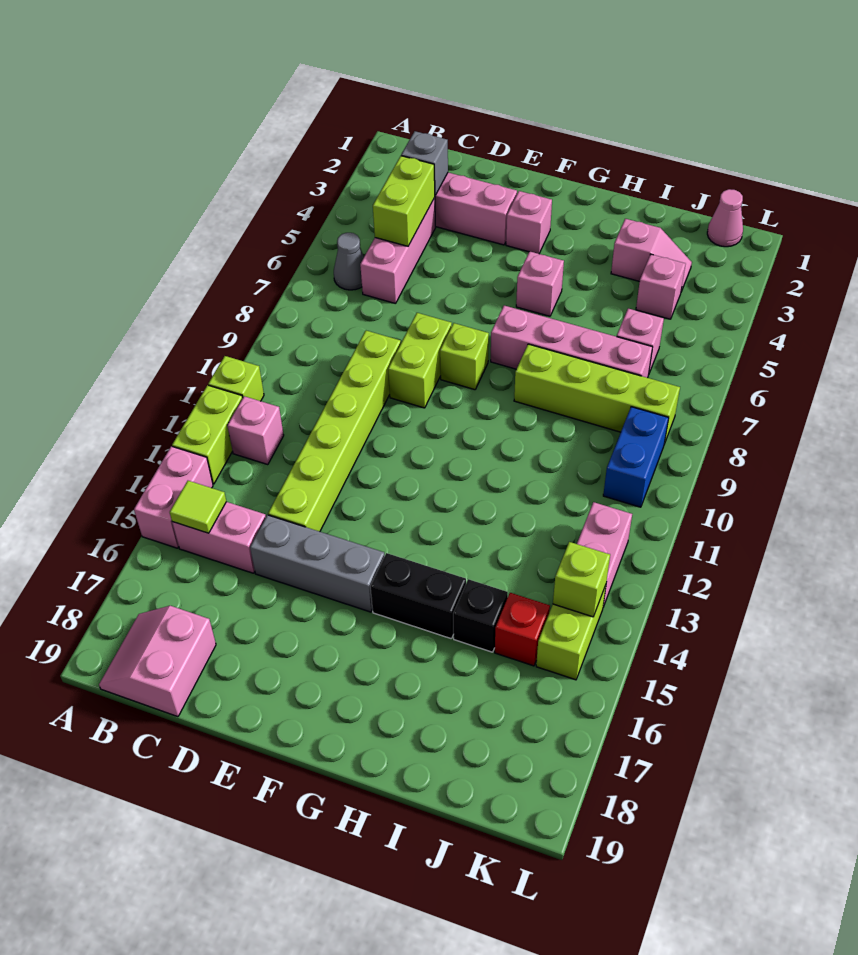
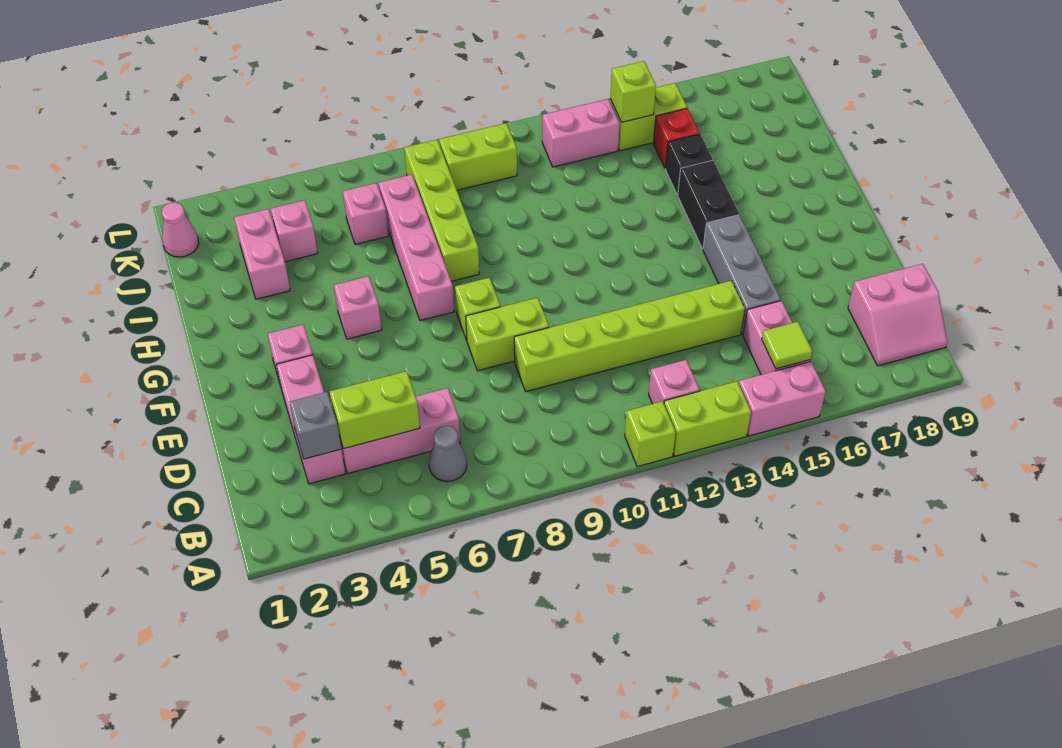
pink 1x2 slope [611,219,692,291] -> pink 1x2 brick [234,209,290,299]
blue 1x2 brick [603,407,669,507] -> lime 1x2 brick [439,123,517,190]

